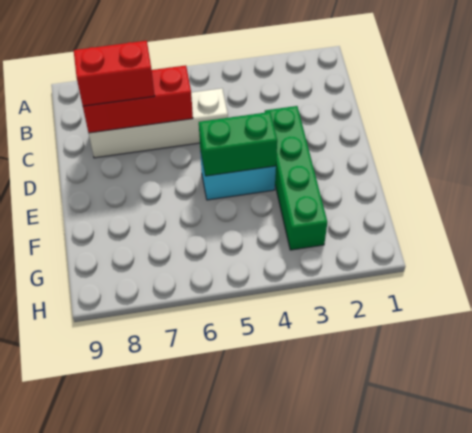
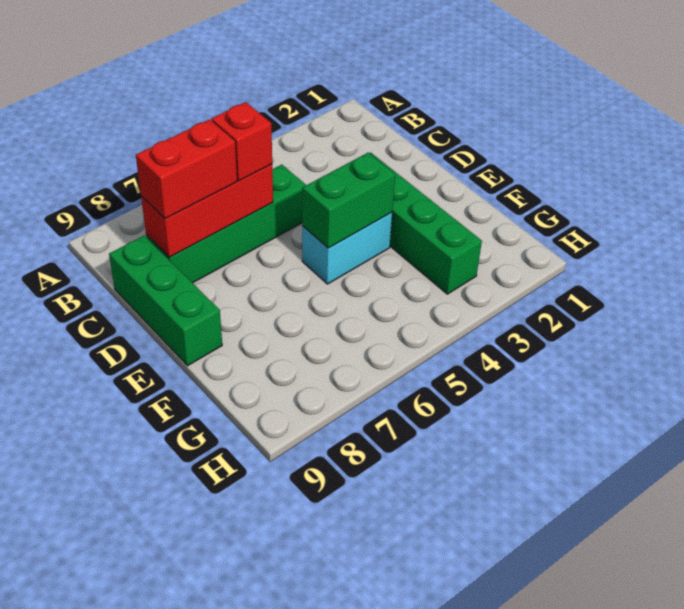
white 1x4 brick [89,88,228,158] -> green 1x4 brick [146,165,306,283]
none -> red 1x1 brick [211,102,272,181]
none -> green 1x3 brick [109,236,222,366]

